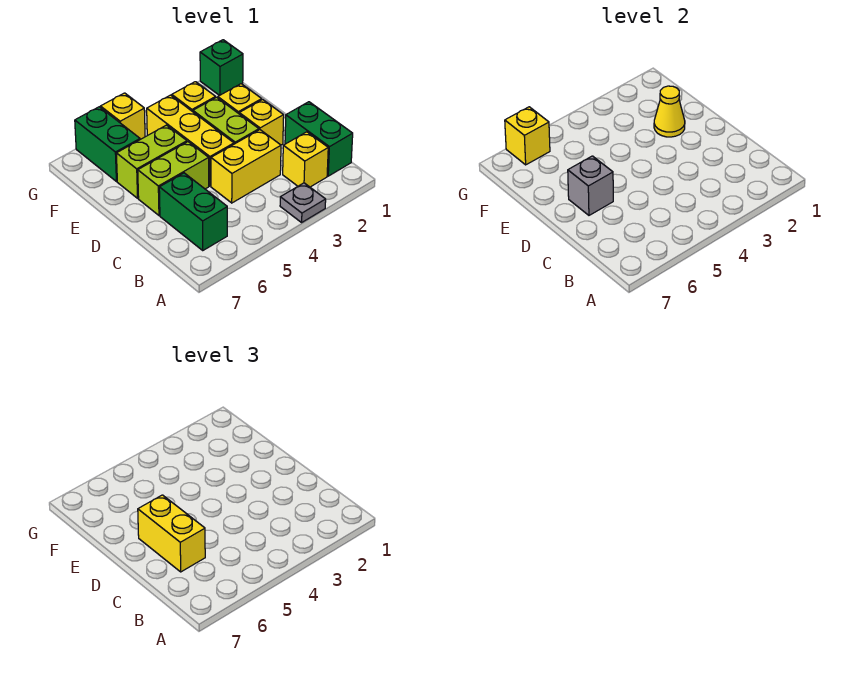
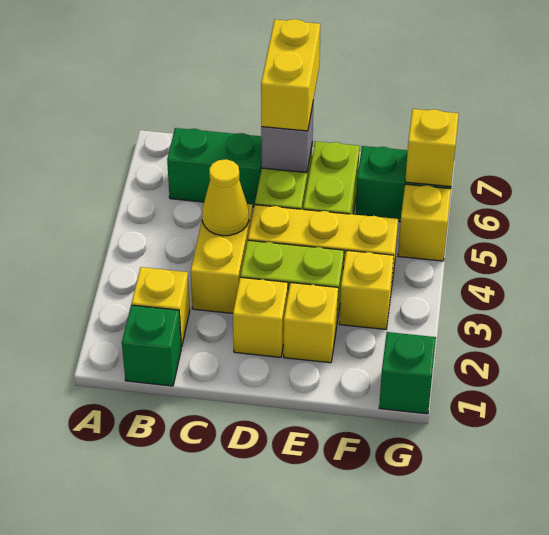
grey 1x1 plate [280,183,326,222] -> none
green 1x2 brick [285,102,353,176] -> green 1x1 brick [122,305,181,386]
yellow 1x2 brick [138,495,205,572] -> yellow 1x2 brick turned to [261,19,320,131]
yellow 1x1 cone [654,86,685,137] -> yellow 1x1 cone moved to [202,159,249,236]

